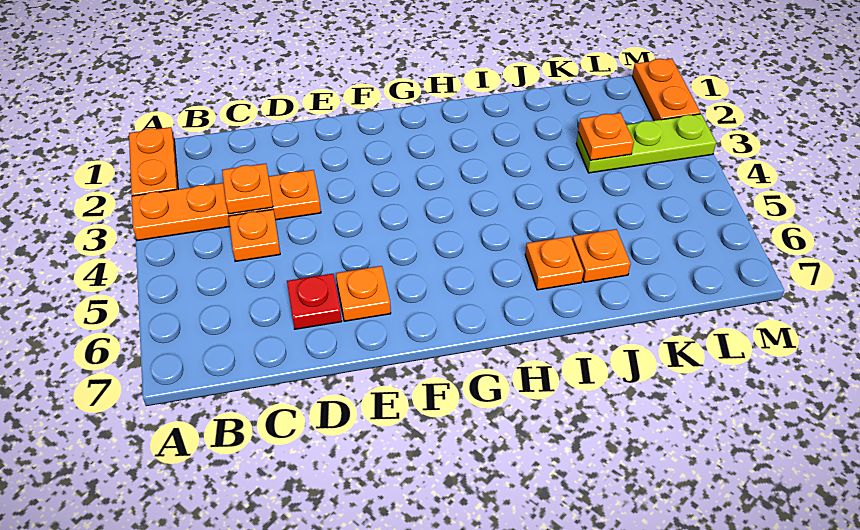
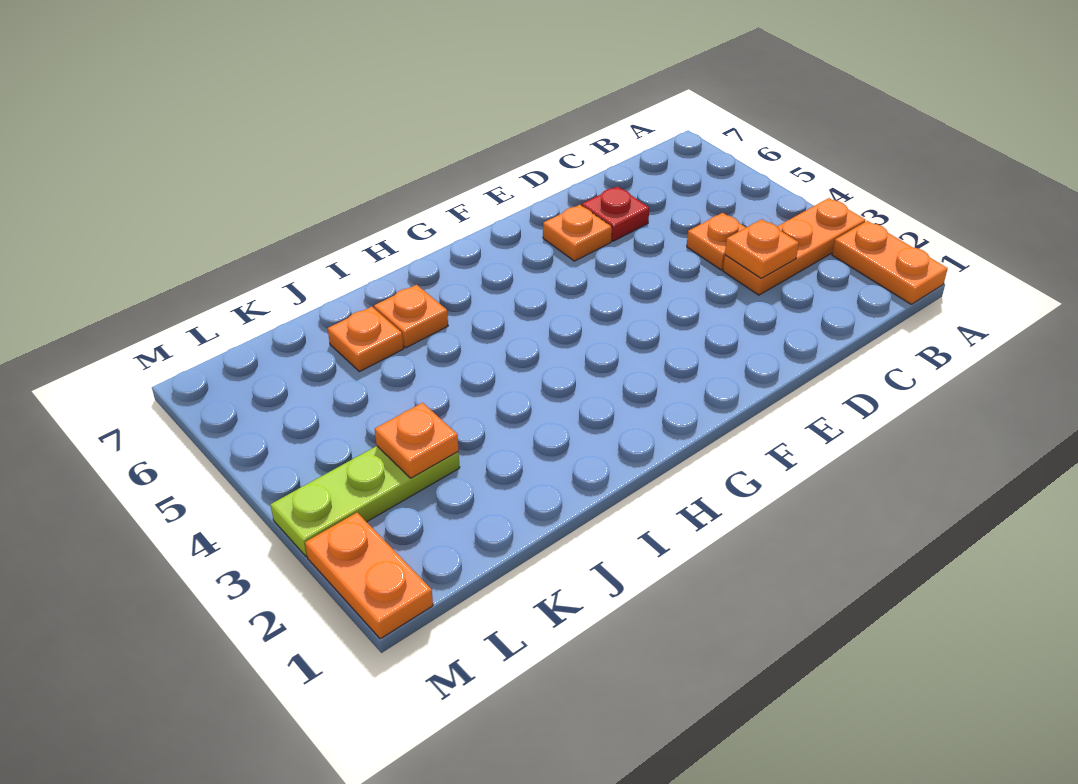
orange 1x4 plate [132,170,321,240] -> orange 1x3 plate [723,198,865,295]

